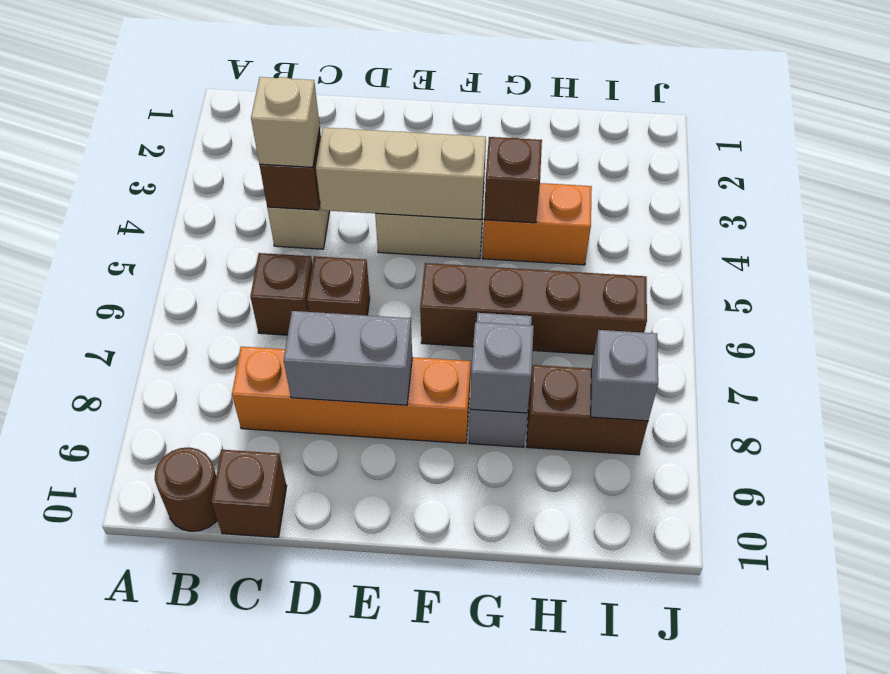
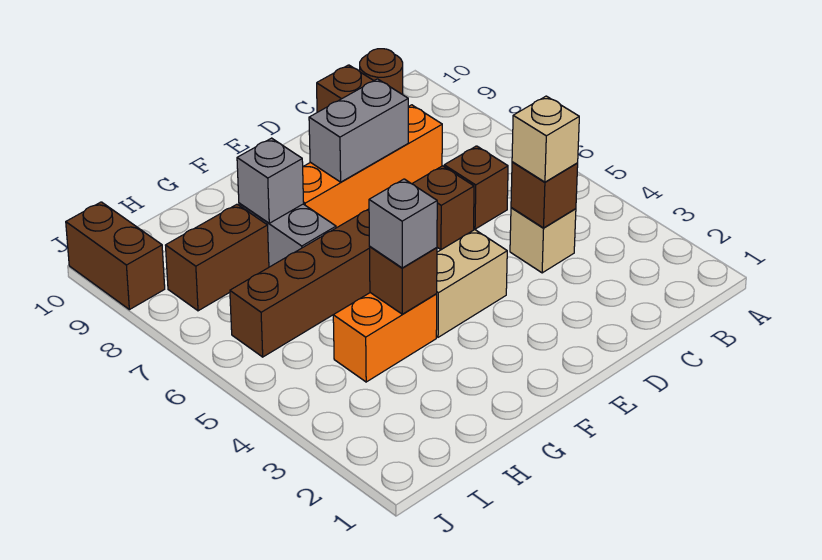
tan 1x3 brick [316,128,486,220] -> none
grey 1x1 brick [591,330,658,421] -> grey 1x1 brick moved to [369,179,437,268]
none -> brown 1x2 brick [66,202,165,310]

